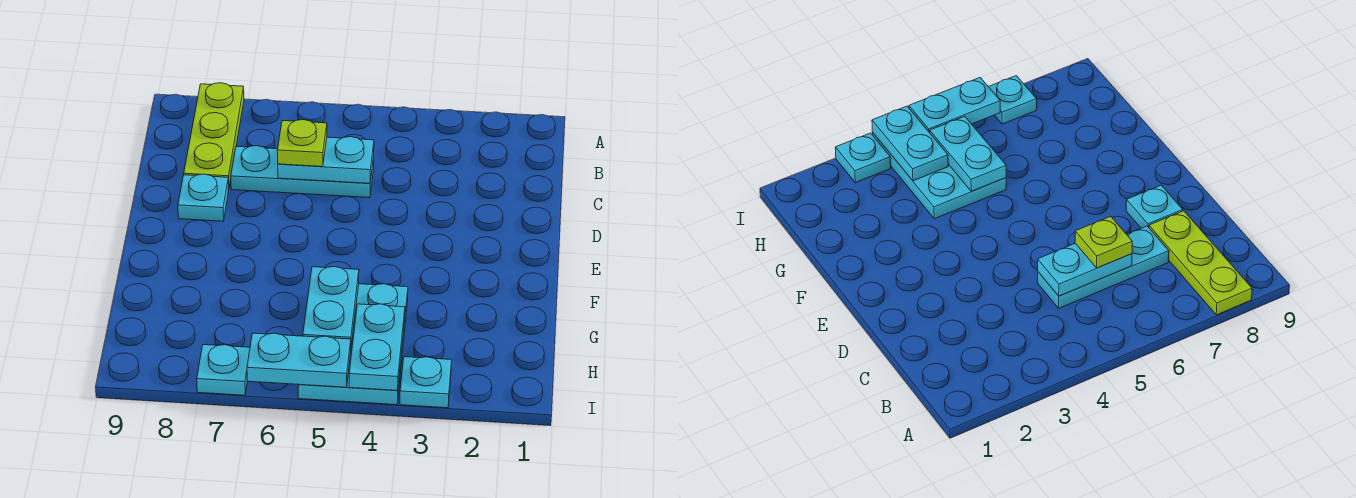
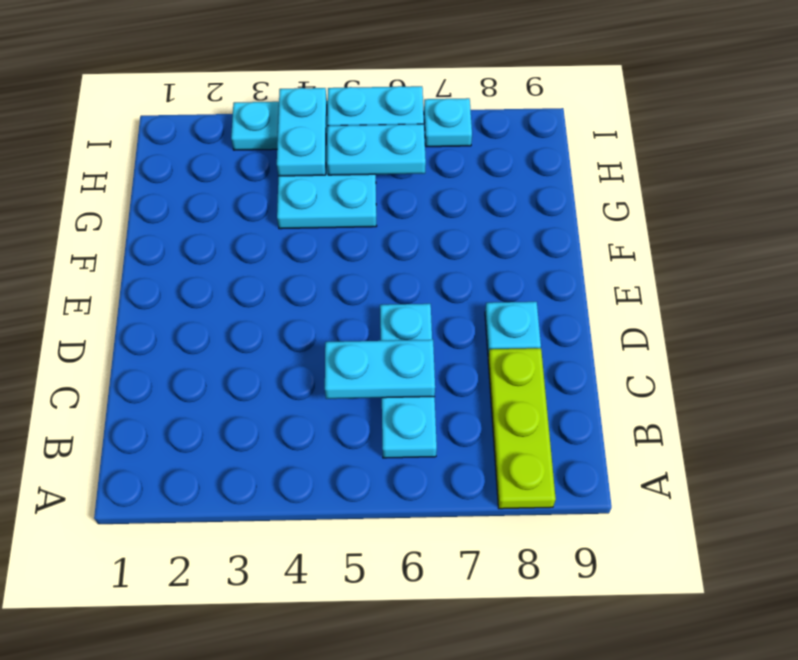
cyan 1x3 plate [231,146,374,198] -> cyan 1x3 plate turned to [380,304,437,458]
lime 1x1 plate [277,120,327,167] -> none
cyan 1x2 plate [303,267,359,346] -> cyan 1x2 plate turned to [327,124,426,175]

